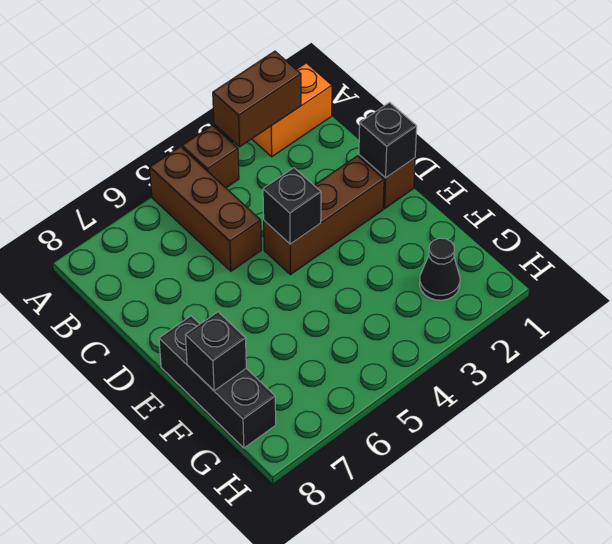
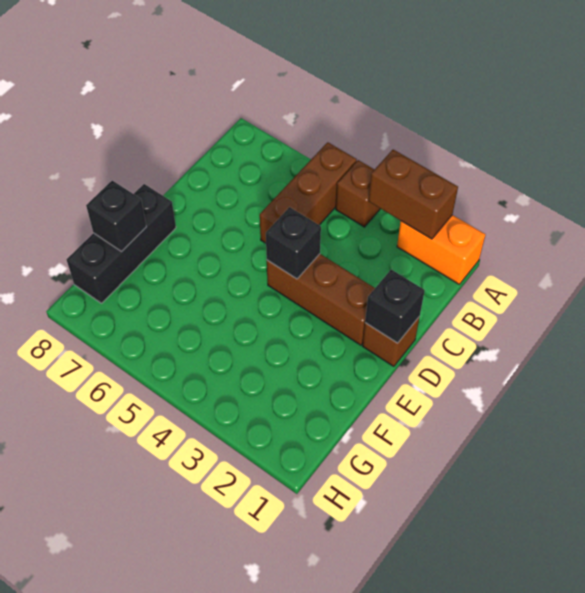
black 1x1 cone [420,238,460,300] -> none

